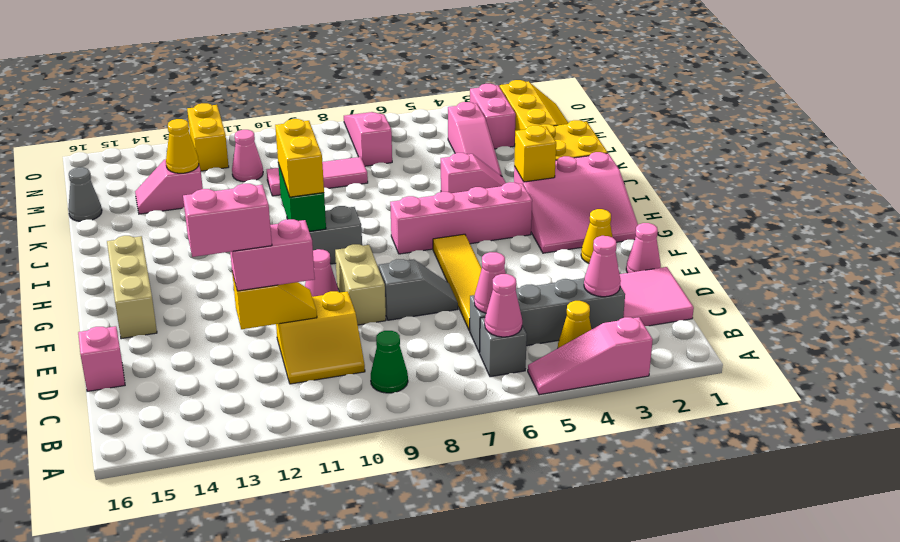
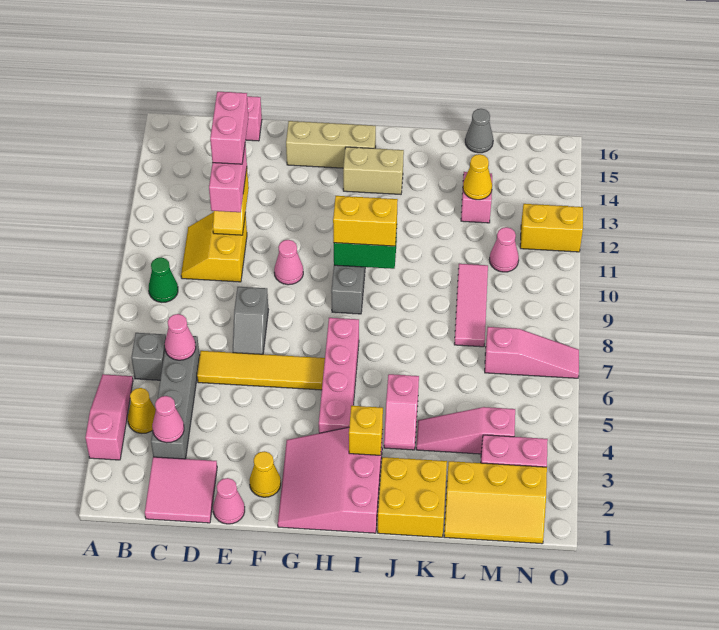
pink 1x1 cone [485,274,522,337] -> none
tan 1x2 brick [335,244,386,325] -> tan 1x2 brick moved to [343,147,404,194]

